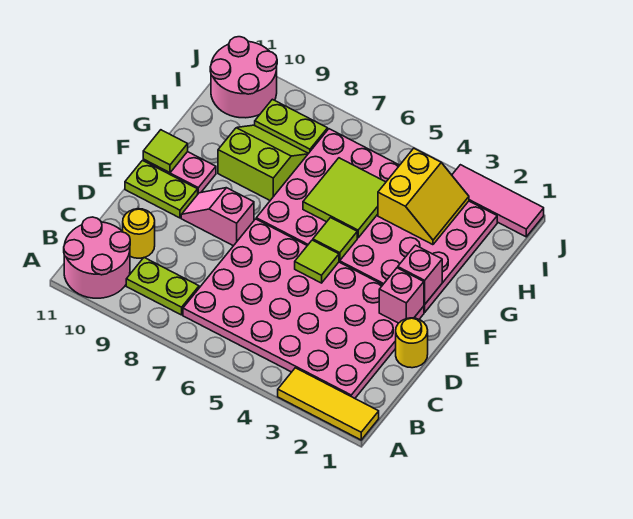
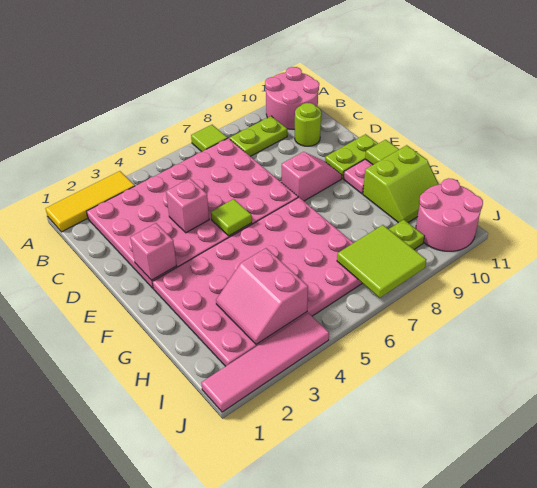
yellow 1x1 round brick [123,209,155,258] -> lime 1x1 round brick [295,103,321,146]
yellow 1x1 round brick [396,318,428,368] -> none
pink 1x1 brick [398,245,442,305] -> pink 1x1 brick moved to [166,179,209,233]
lime 1x1 tile [313,218,357,261] -> lime 1x1 tile moved to [191,125,228,152]
lime 2x2 tile [303,158,386,238] -> lime 2x2 tile moved to [337,225,426,298]
lime 2x2 slope [218,125,309,200] -> lime 2x2 slope moved to [363,145,439,223]
yellow 2x2 slope [378,148,469,245] -> pink 2x2 slope [216,248,308,345]
pink 1x3 tile [452,165,544,237] -> pink 1x4 tile [201,313,329,412]

